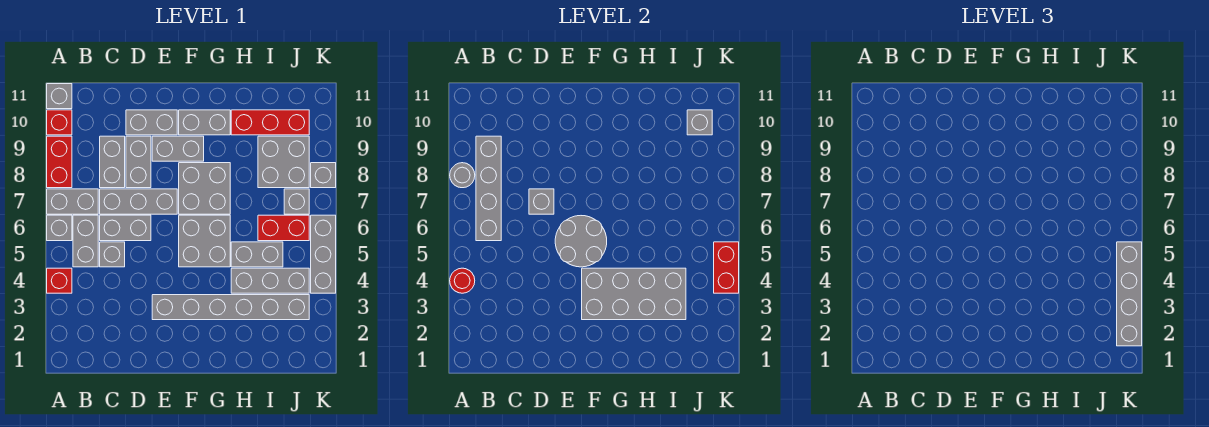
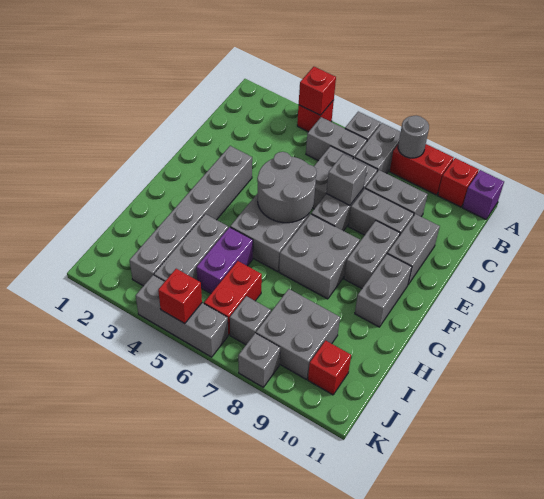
red 1x1 round brick [450,268,475,293] -> red 1x1 brick [299,67,336,115]
grey 1x1 brick [47,84,72,109] -> purple 1x1 brick [462,170,504,219]
grey 1x4 brick [476,136,501,241] -> none
grey 1x1 brick [100,242,125,267] -> none
grey 2x4 brick [582,268,686,320] -> none
grey 1x2 brick [231,242,283,267] -> purple 1x2 brick [196,227,253,294]
red 1x3 brick [231,110,309,135] -> red 1x1 brick [308,341,351,395]
grey 1x1 brick [687,110,712,135] -> none
grey 1x4 brick [1117,242,1142,346] -> none
red 1x2 brick [714,242,739,293] -> red 1x1 brick [158,269,202,324]

